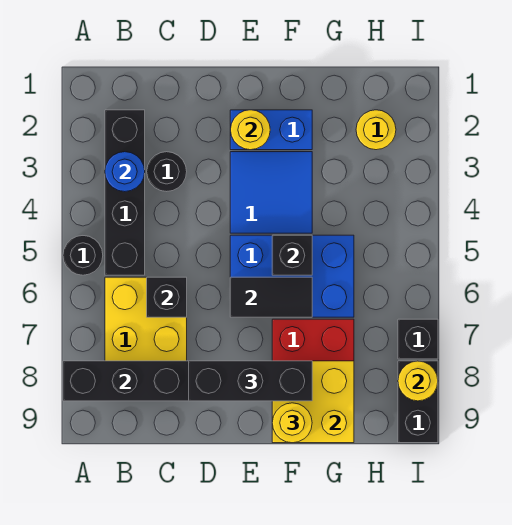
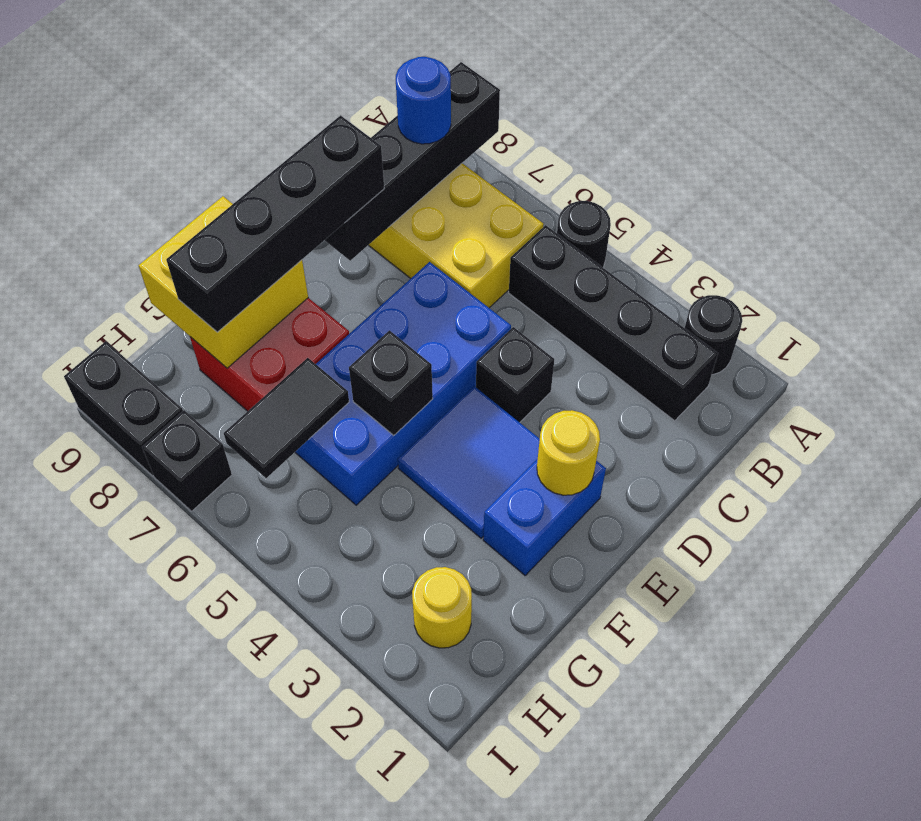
blue 1x1 round brick [105,152,145,192] -> blue 1x1 round brick moved to [396,57,451,144]
black 1x1 round brick [147,152,187,192] -> black 1x1 round brick moved to [685,295,742,375]
black 1x1 brick [147,277,187,317] -> black 1x1 brick moved to [476,327,554,422]
black 1x3 brick [189,361,312,401] -> black 1x4 brick [166,115,384,332]
blue 2x3 brick [230,235,354,317] -> blue 2x4 brick [295,262,511,505]
black 1x2 tile [230,277,312,317] -> black 1x2 tile moved to [224,358,349,478]
yellow 1x1 round brick [272,403,312,443] -> none
yellow 1x1 round brick [398,361,438,401] -> none

